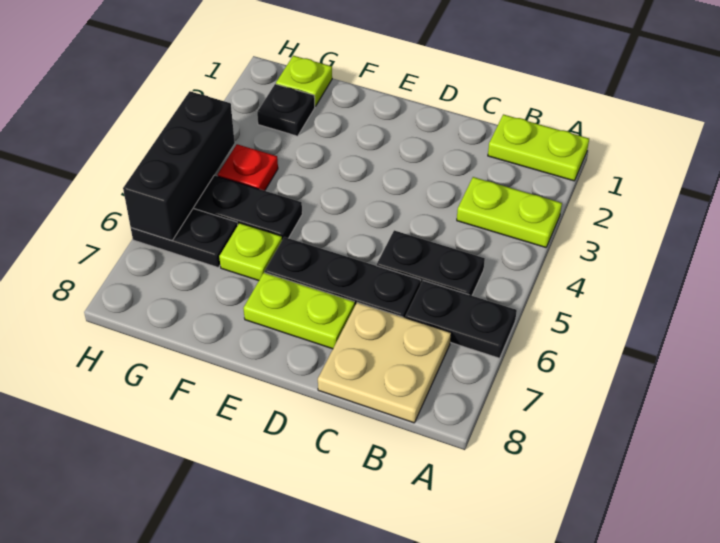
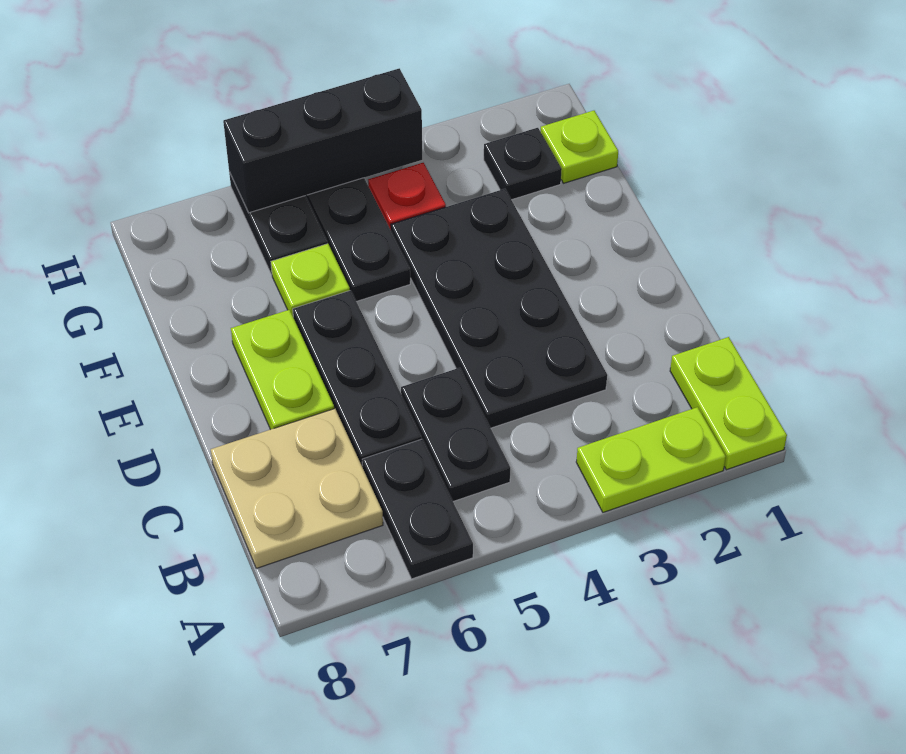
lime 1x2 plate [457,177,562,247] -> lime 1x2 plate turned to [576,407,726,512]
none -> black 2x4 plate [391,189,607,428]

